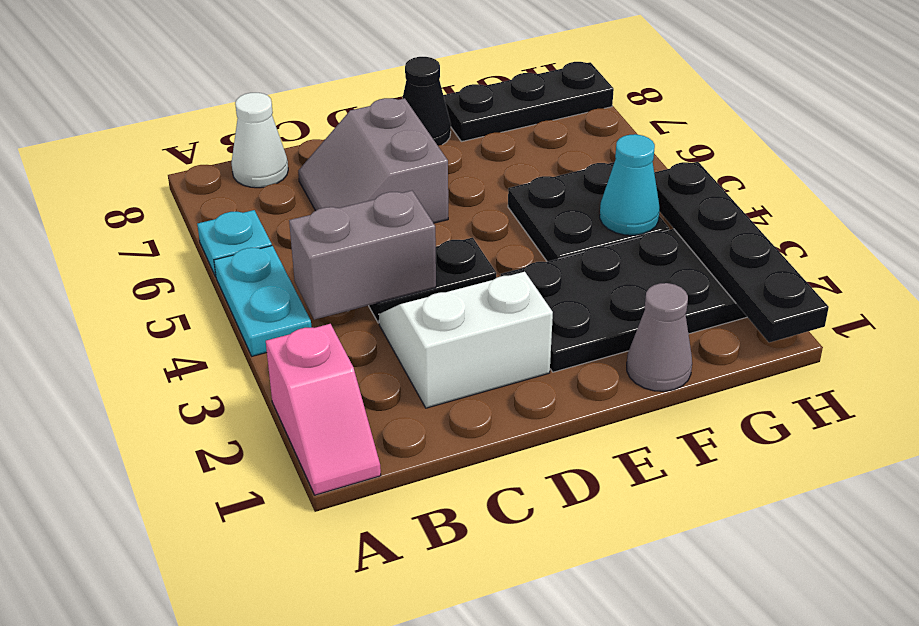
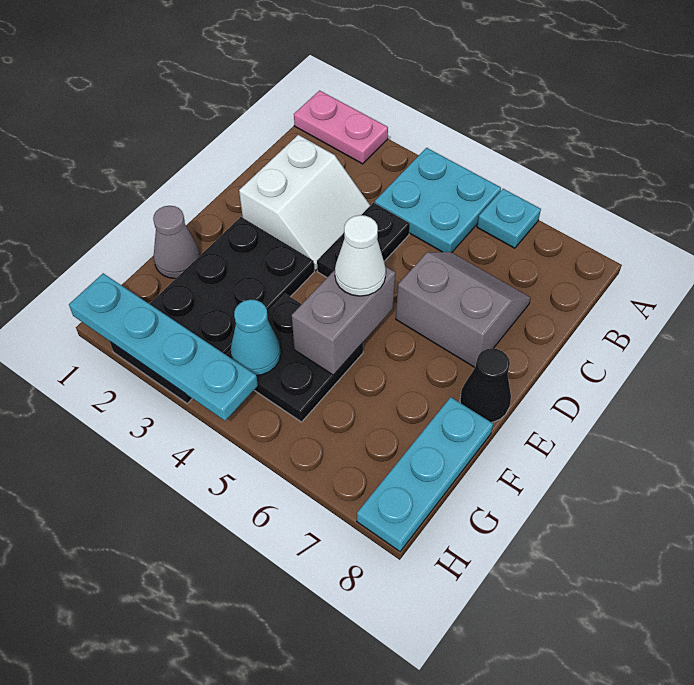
pink 1x2 slope [266,324,381,495] -> pink 1x2 plate [294,91,388,164]
cyan 1x2 plate [214,246,312,356] -> cyan 2x2 plate [375,148,501,252]
grey 1x2 brick [289,191,436,320] -> grey 1x2 brick moved to [292,266,395,375]
white 1x1 cone [231,93,288,188] -> white 1x1 cone moved to [335,215,386,296]
black 1x3 plate [443,62,614,142] -> cyan 1x3 plate [357,397,493,551]
black 1x4 plate [654,162,829,343] -> cyan 1x4 plate [69,273,258,421]

